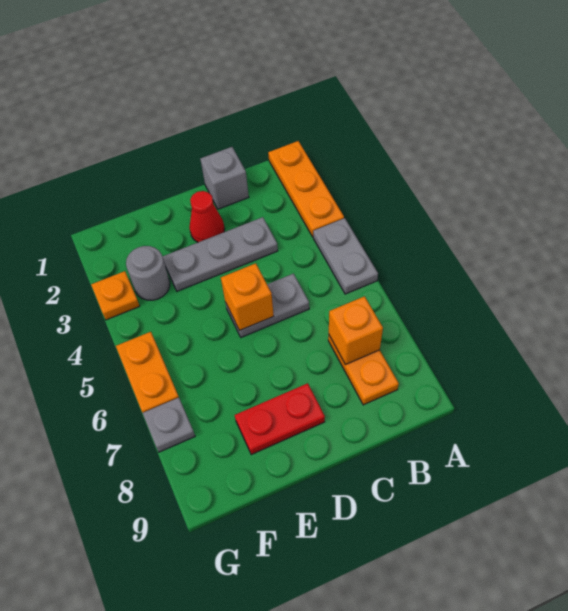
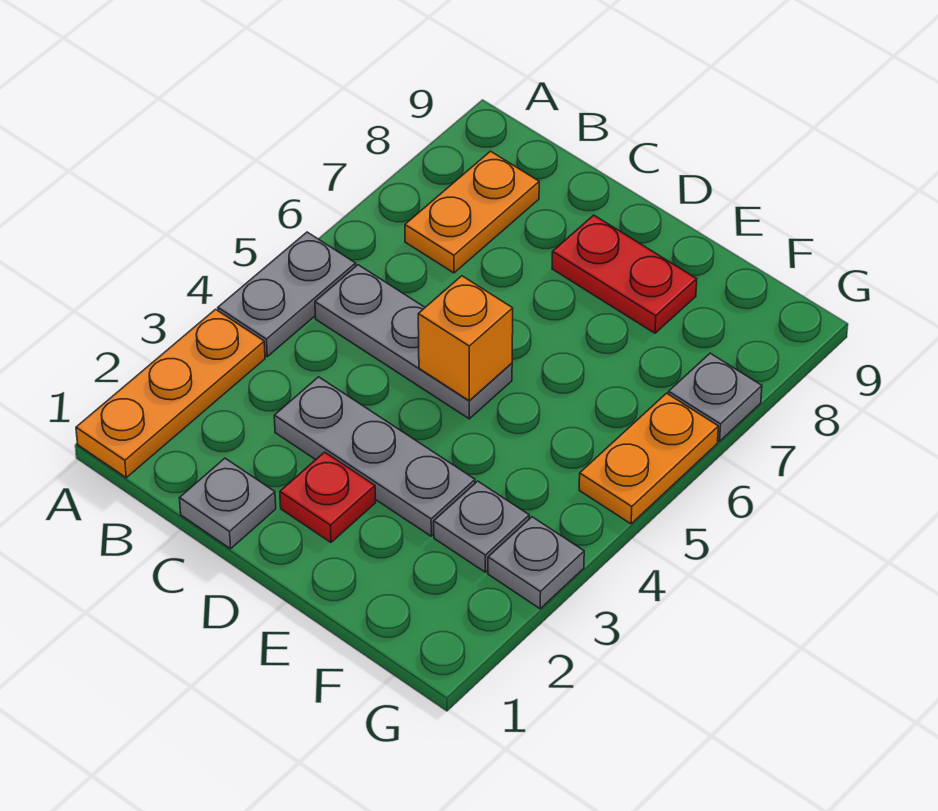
orange 1x1 brick [329,296,383,365] -> none
grey 1x1 brick [201,147,249,209] -> grey 1x1 plate [180,458,276,549]
grey 1x2 plate [225,274,309,337] -> grey 1x3 plate [315,265,512,419]
red 1x1 cone [189,191,225,242] -> red 1x1 plate [280,452,376,542]
grey 1x1 round brick [126,246,170,300] -> grey 1x1 plate [434,481,529,572]
orange 1x1 plate [91,271,140,320] -> grey 1x1 plate [488,517,584,609]

